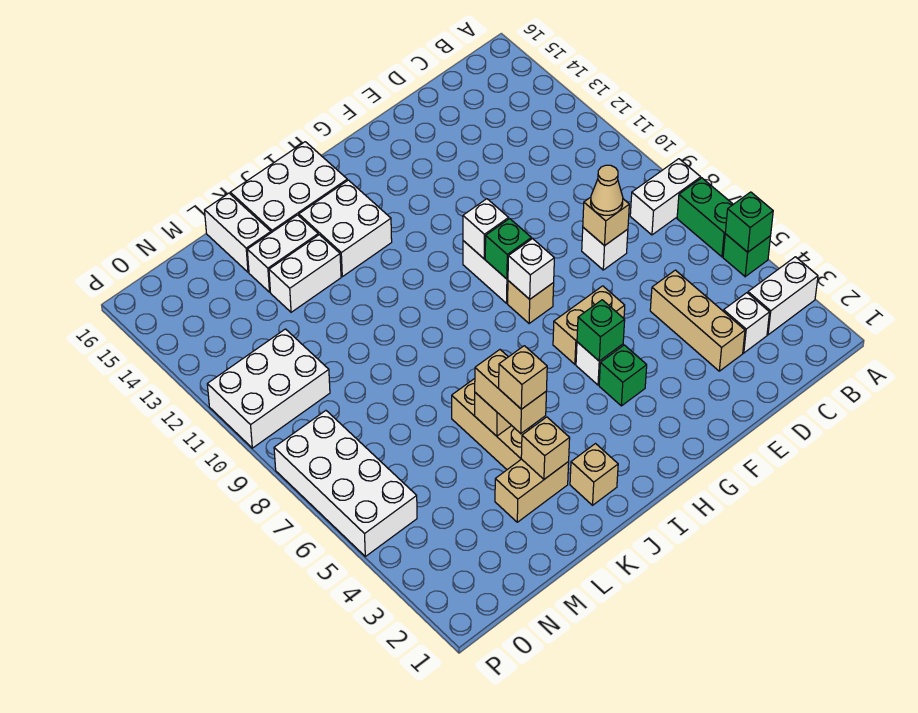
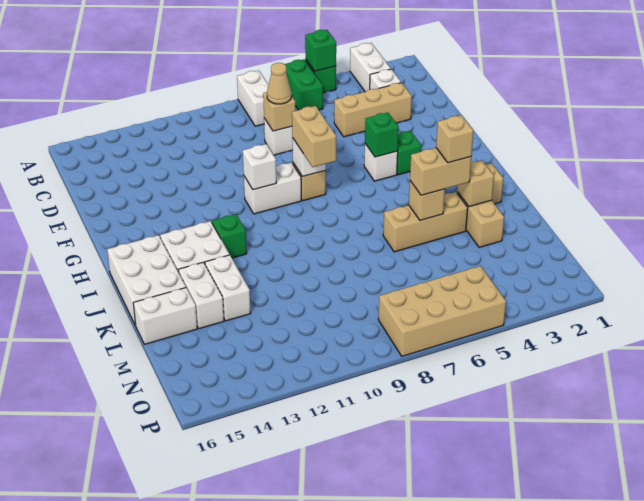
green 1x2 brick [677,178,733,257] -> green 1x2 brick turned to [285,59,323,110]
tan 1x2 brick [553,286,625,364] -> tan 1x2 brick moved to [292,106,336,167]
green 1x1 brick [485,219,531,279] -> green 1x1 brick moved to [212,214,247,258]
white 2x3 brick [207,329,330,448] -> none
white 2x4 brick [274,411,417,556] -> tan 2x4 brick [378,266,506,356]

